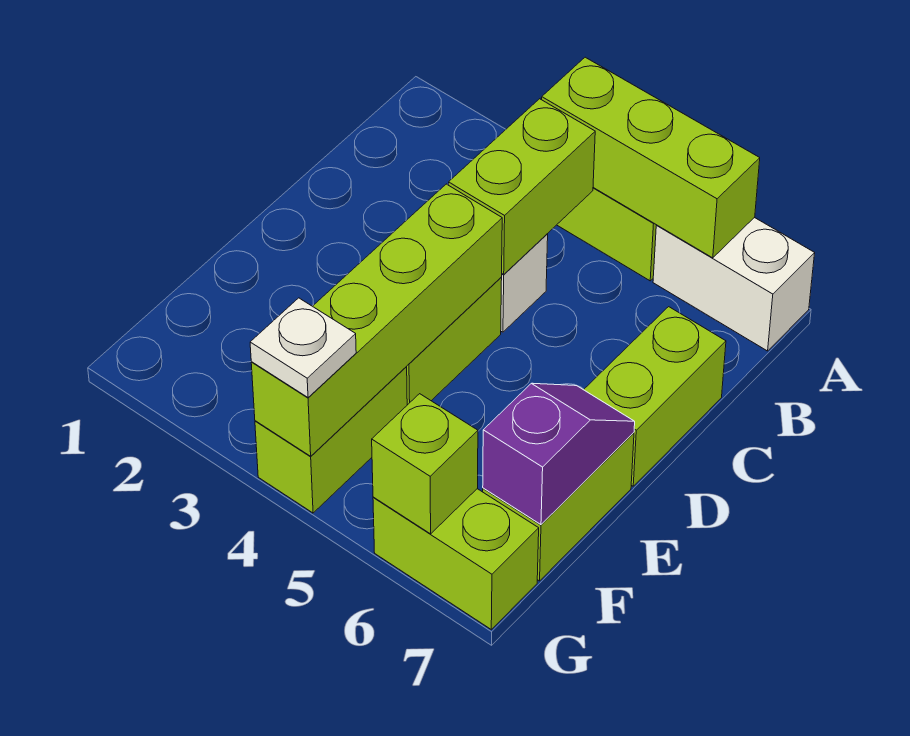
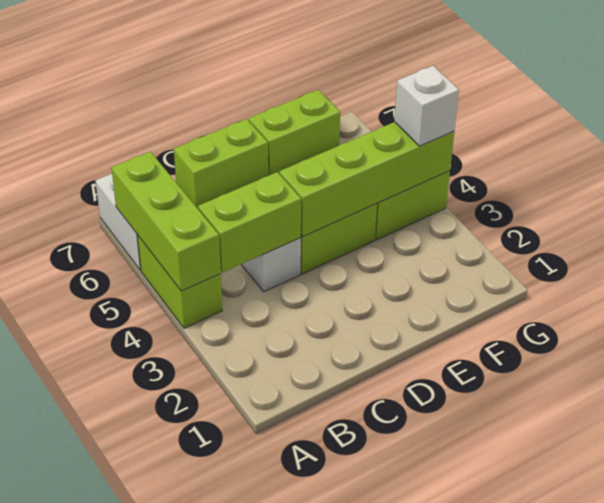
purple 1x2 slope [483,383,635,525] -> none
white 1x1 plate [250,298,356,397] -> white 1x1 brick [394,66,459,146]
lime 1x2 brick [373,489,539,629] -> none
lime 1x1 brick [372,394,478,534] -> none

